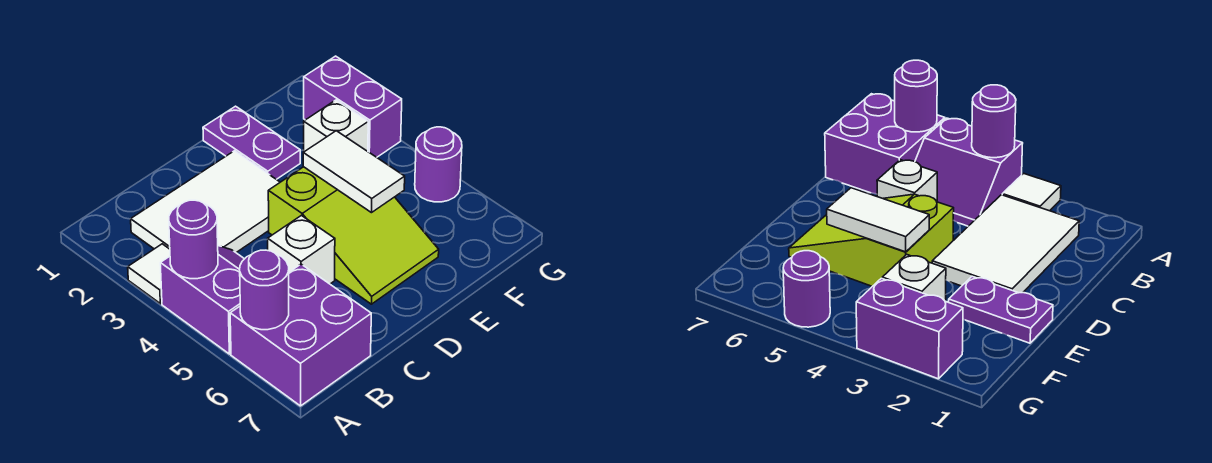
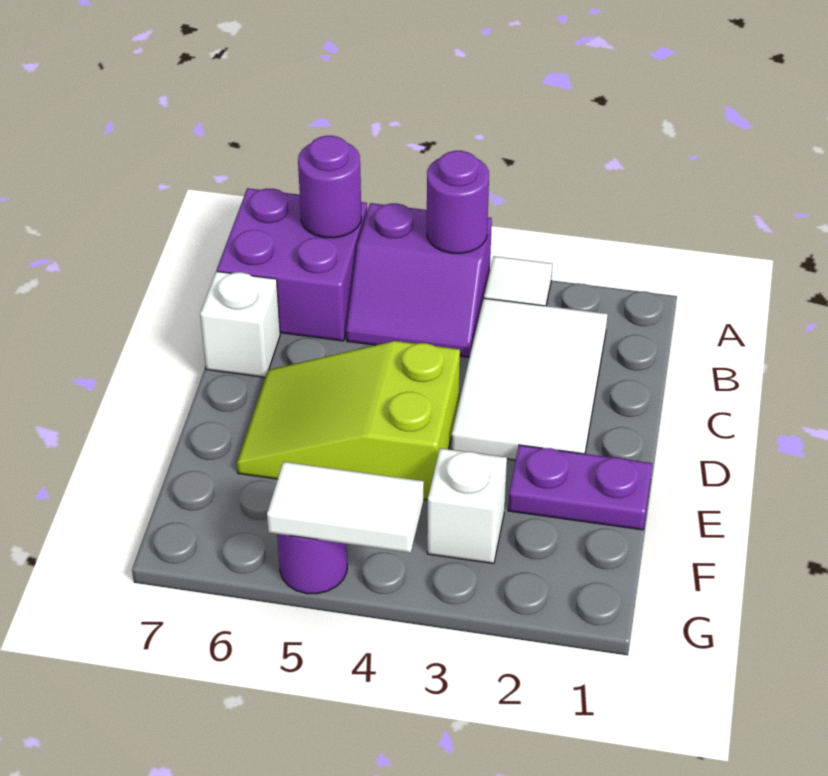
white 1x1 brick [268,215,335,284] -> white 1x1 brick moved to [200,271,280,377]
white 1x2 tile [303,131,405,213] -> white 1x2 tile moved to [267,462,424,553]
purple 1x2 brick [304,56,402,157] -> none

